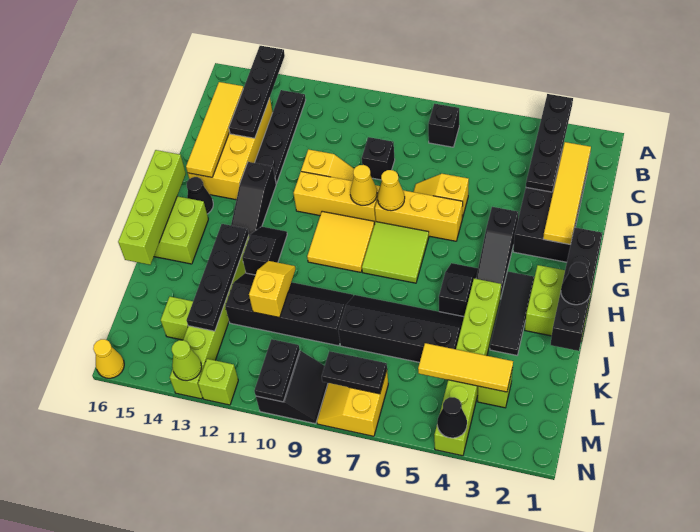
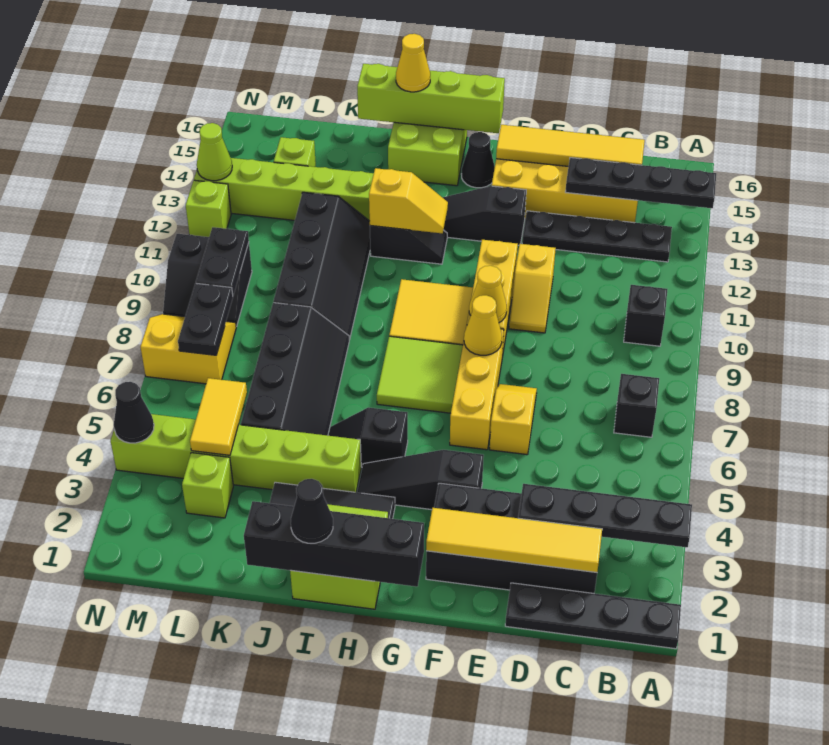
black 1x1 brick [362,137,395,180] -> black 1x1 brick moved to [624,285,667,346]
black 1x2 slope [439,263,478,317] -> black 1x2 slope turned to [328,407,408,467]
black 1x4 plate [187,224,249,331] -> black 1x4 plate moved to [505,583,681,649]
yellow 1x2 slope [249,261,296,317] -> yellow 1x2 slope moved to [369,168,448,233]
yellow 1x3 tile [418,343,513,392] -> yellow 1x2 tile [190,378,247,455]
black 1x2 plate [254,339,300,402] -> black 1x2 plate turned to [196,227,249,295]
yellow 1x1 cone [93,339,124,378] -> yellow 1x1 cone moved to [396,34,430,92]

